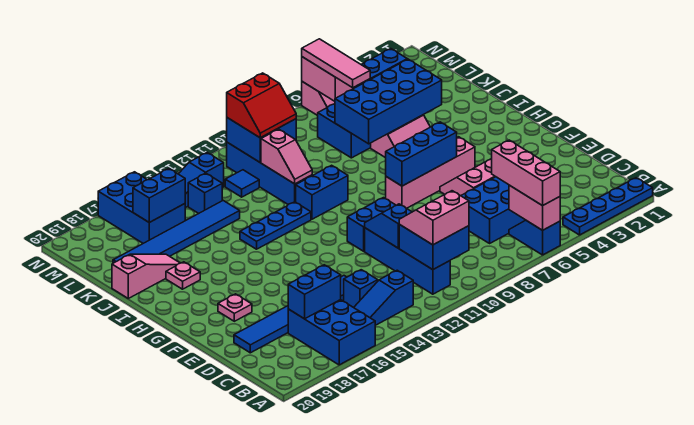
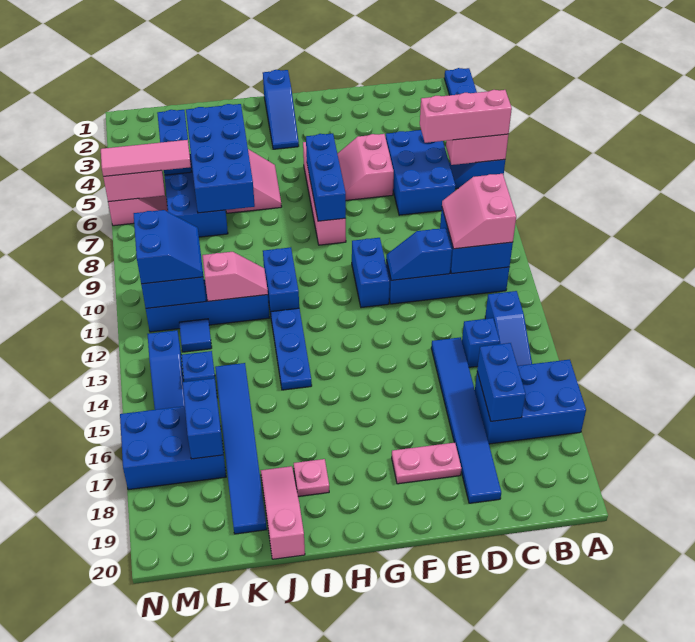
pink 1x1 plate [218,294,252,321] -> pink 1x2 plate [392,443,461,484]
none -> blue 1x3 slope [263,70,299,149]
red 2x2 slope [227,73,296,138] -> blue 2x2 slope [134,210,203,284]

